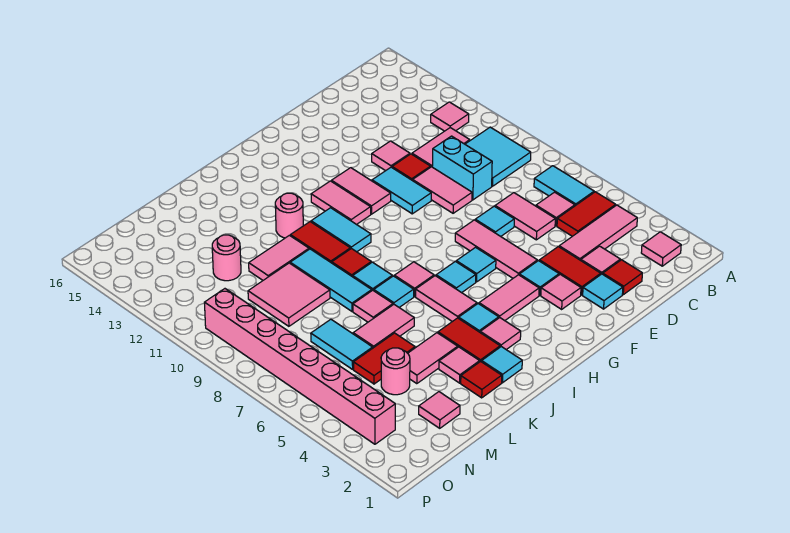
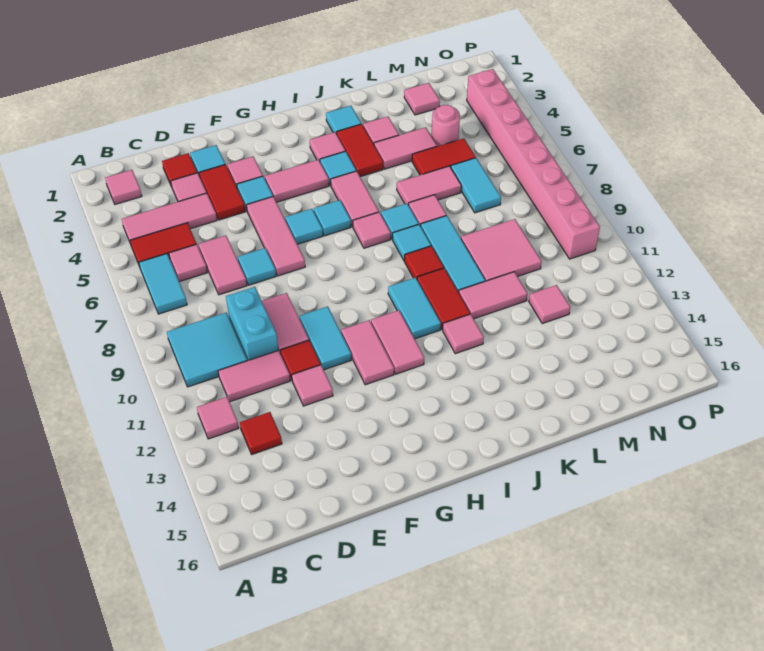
pink 1x1 round brick [275,193,303,238] -> pink 1x1 tile [443,314,484,354]
red 1x1 tile [461,361,502,398] -> red 1x1 tile moved to [240,412,282,454]
pink 1x1 round brick [212,235,241,281] -> pink 1x1 tile [529,285,571,324]

